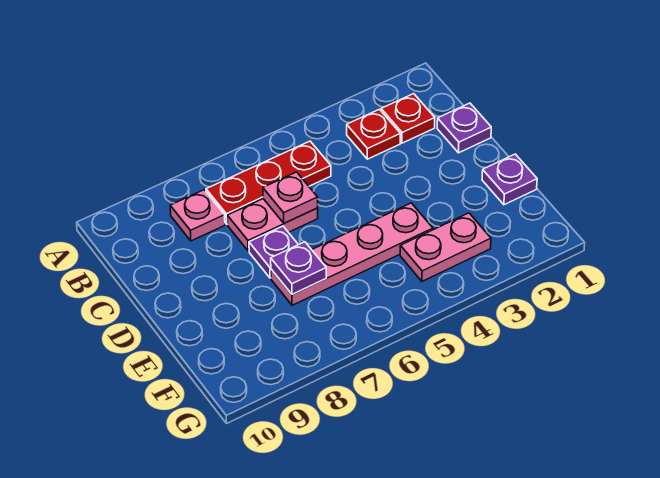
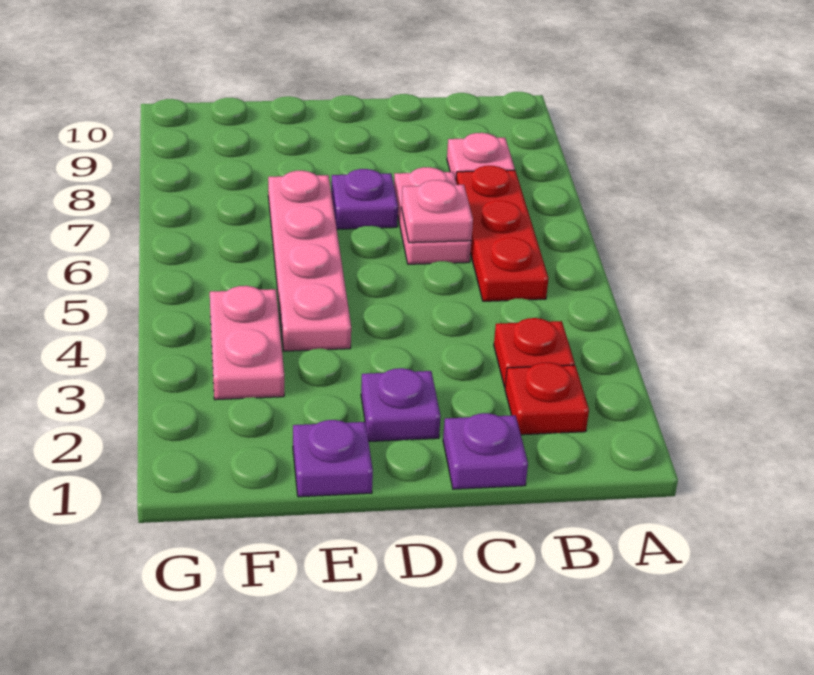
purple 1x1 plate [271,242,326,294] -> purple 1x1 plate moved to [361,368,441,441]

